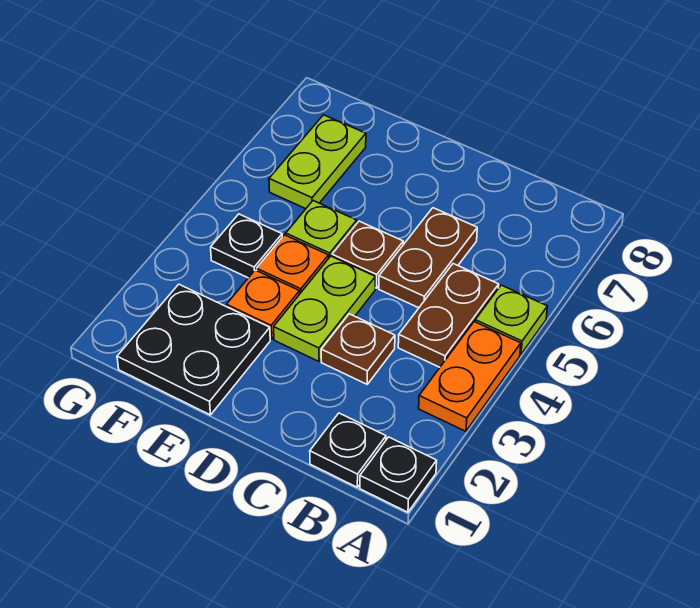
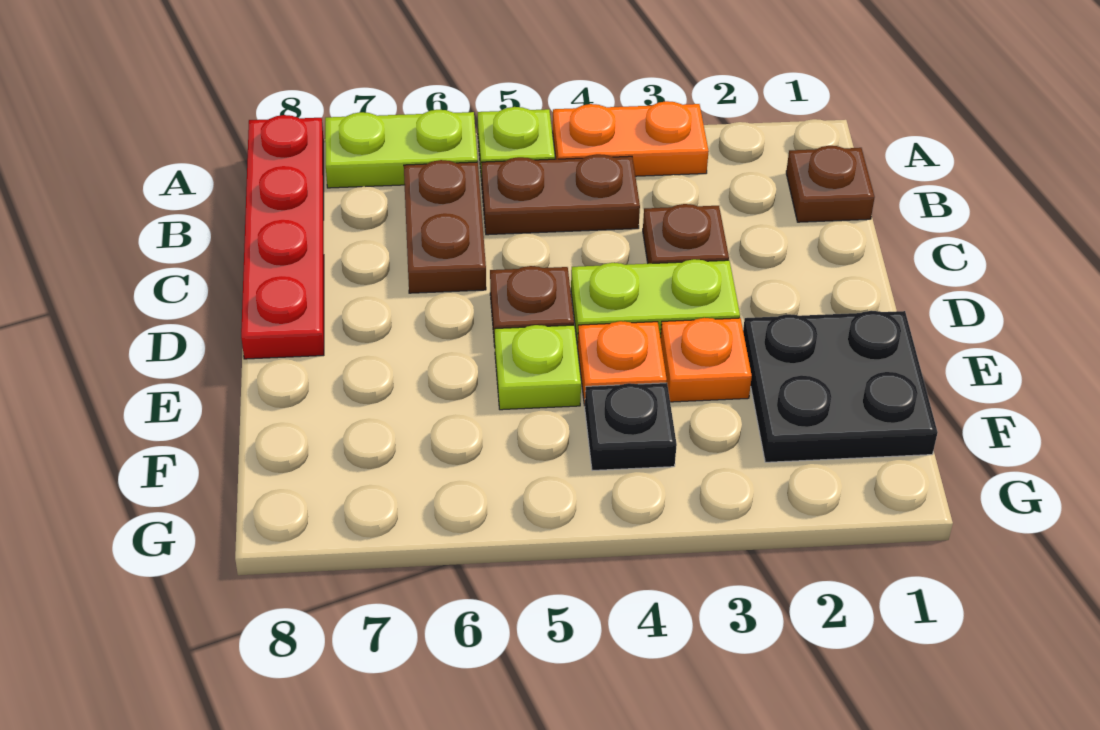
black 1x1 plate [360,437,437,512] -> none
none -> red 1x4 plate [241,115,324,359]
black 1x1 plate [310,413,386,487] -> brown 1x1 plate [786,146,875,222]
brown 1x2 plate [379,208,477,308] -> brown 1x2 plate turned to [404,160,486,293]
lime 1x2 plate [269,115,366,209] -> lime 1x2 plate moved to [325,110,478,188]

